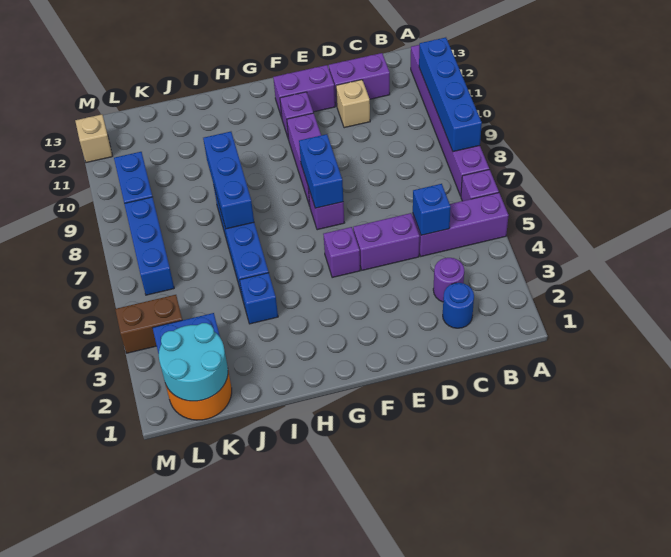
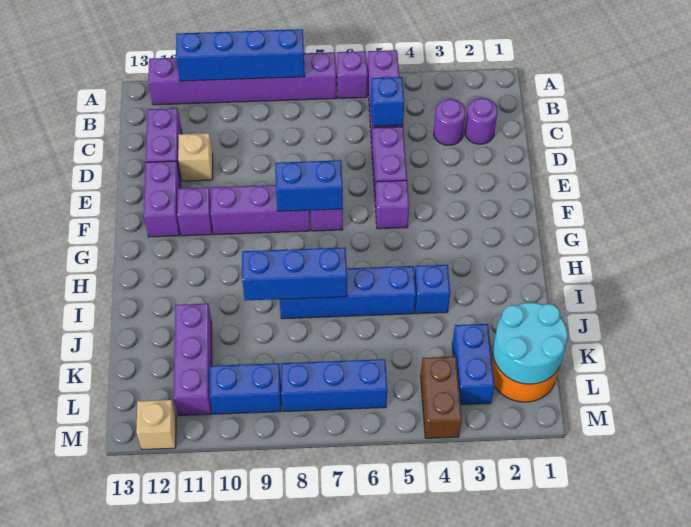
blue 1x1 round brick [443,283,474,328] -> purple 1x1 round brick [465,98,498,144]
none -> purple 1x3 brick [174,304,212,416]

